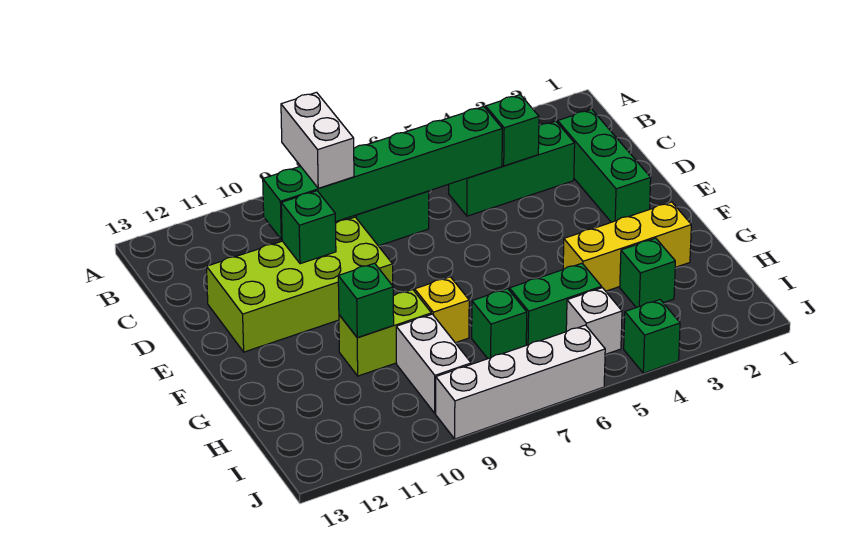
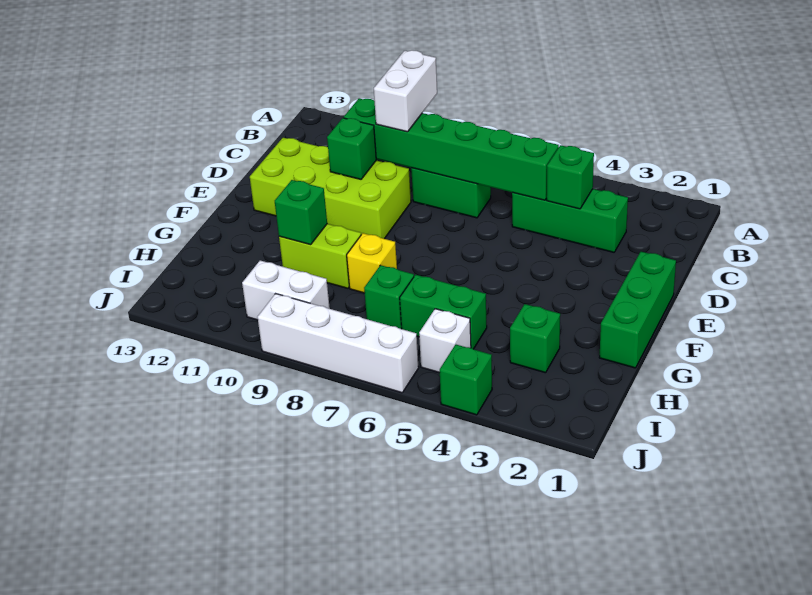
green 1x3 brick [558,109,651,222] -> green 1x3 brick moved to [599,252,676,368]
yellow 1x3 brick [563,202,691,291] -> none
white 1x2 brick [396,314,471,413] -> white 1x2 brick turned to [242,260,330,320]

